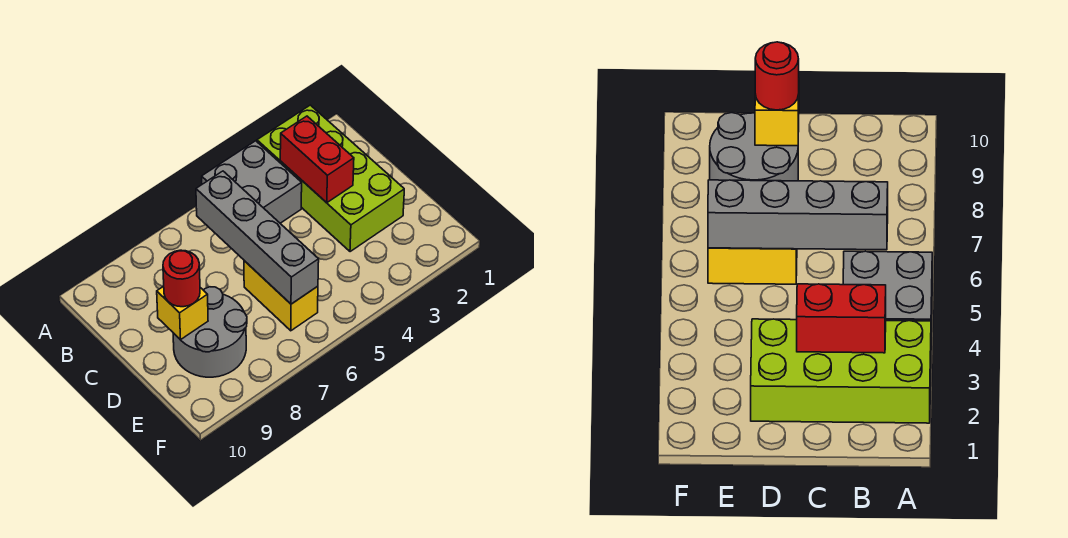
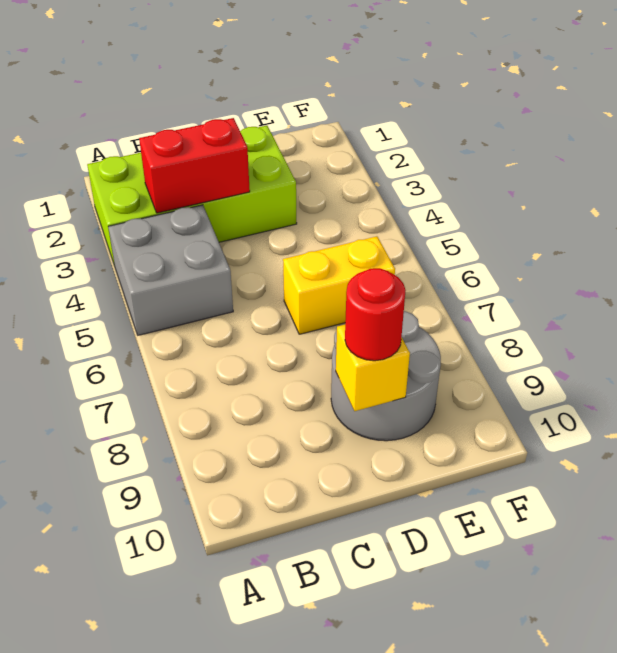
grey 1x4 brick [196,171,319,304] -> none

